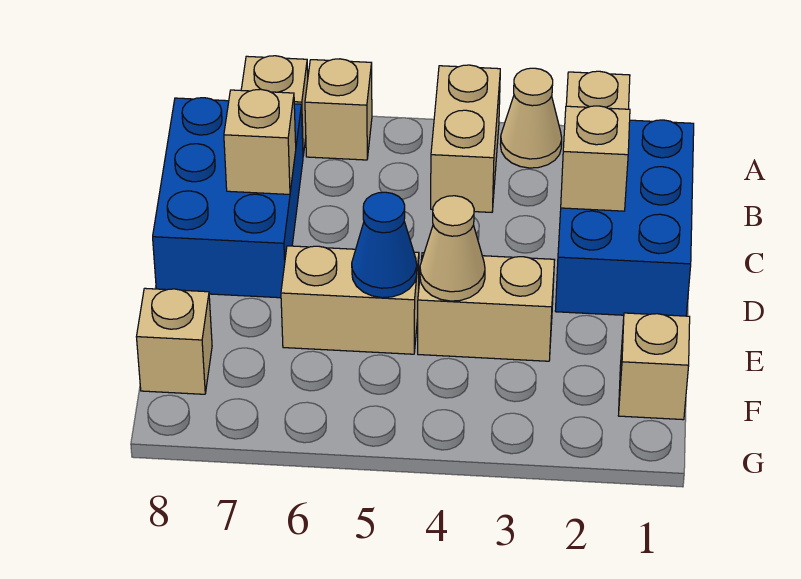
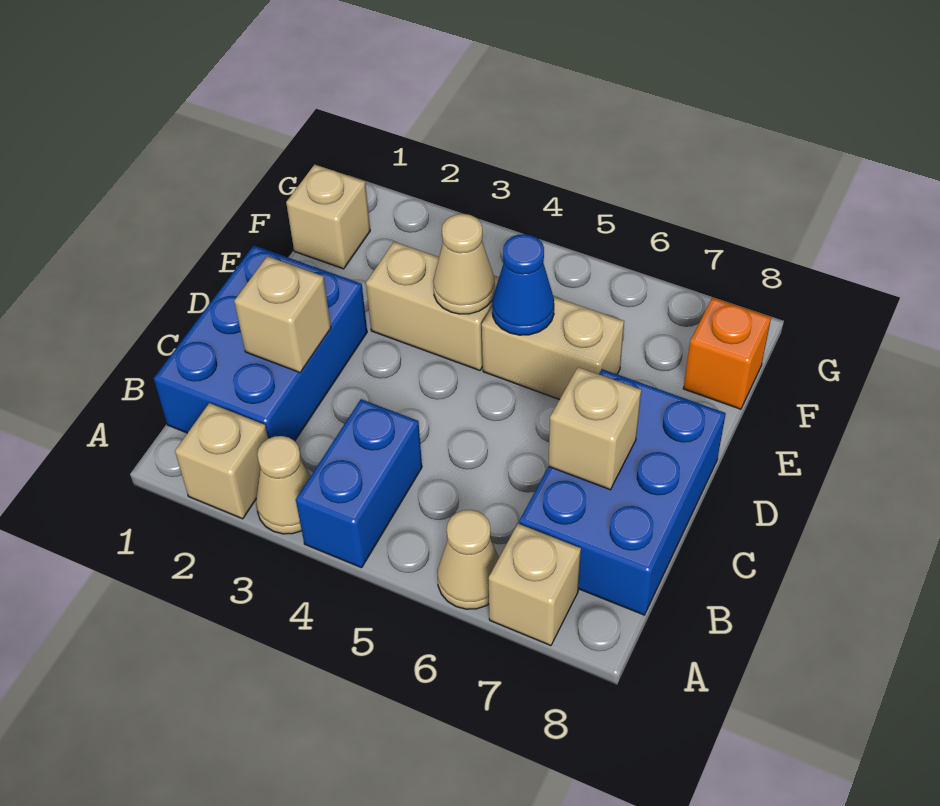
tan 1x2 brick [431,65,500,212] -> blue 1x2 brick [296,399,422,568]
tan 1x1 brick [305,59,372,160] -> tan 1x1 cone [437,510,499,609]
tan 1x1 brick [137,288,212,394] -> orange 1x1 brick [683,298,771,409]

